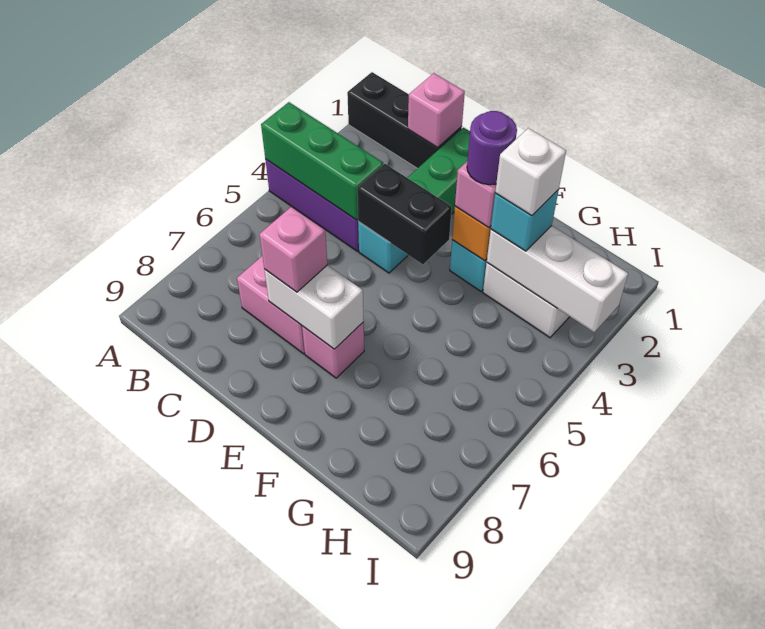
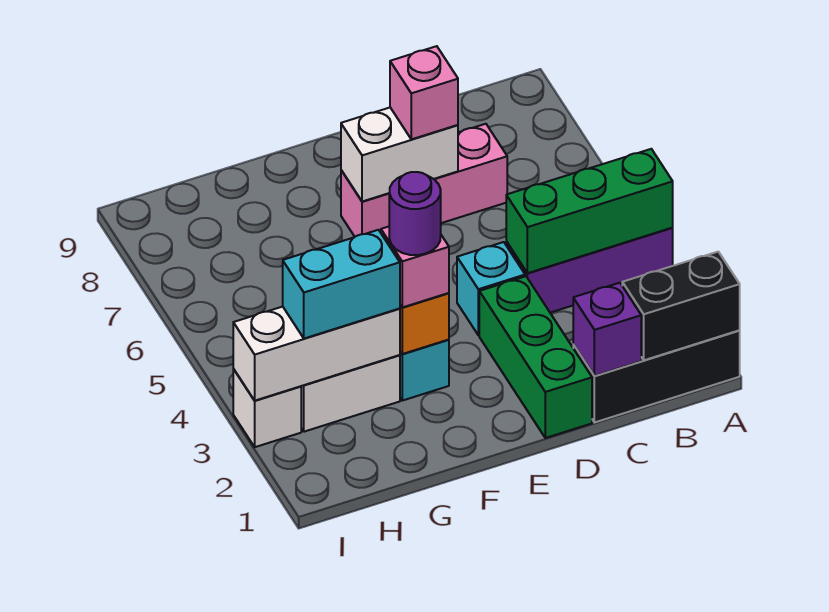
pink 1x1 brick [408,73,465,148] -> purple 1x1 brick [573,283,641,376]
black 1x2 brick [357,164,452,264] -> black 1x2 brick moved to [622,252,740,360]
cyan 1x1 brick [491,190,559,251] -> cyan 1x2 brick [283,230,400,339]
white 1x1 brick [495,128,566,216] -> white 1x1 brick moved to [233,369,301,447]

